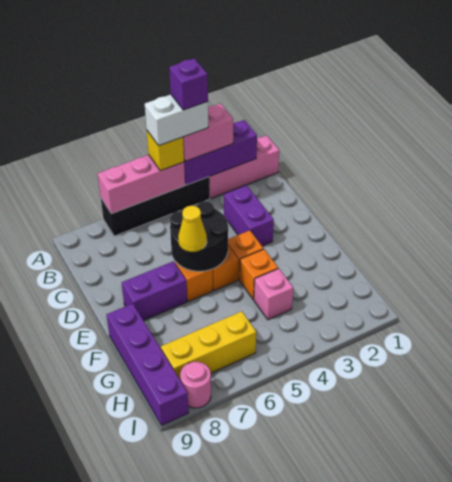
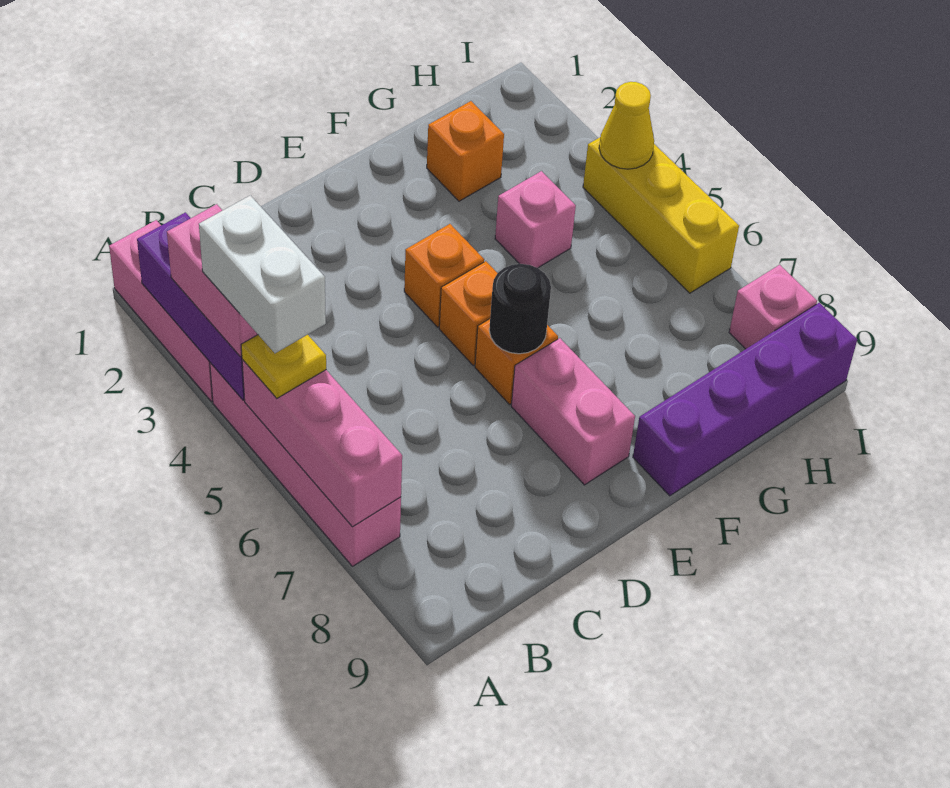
black 1x4 brick [101,177,210,236] -> pink 1x4 brick [210,363,401,566]
purple 1x1 brick [169,58,208,110] -> none
yellow 1x1 brick [147,131,184,171] -> yellow 1x1 plate [241,335,326,398]
purple 1x2 brick [224,185,274,246] -> none
black 2x2 round brick [170,201,228,271] -> black 1x1 round brick [489,264,551,354]
yellow 1x1 cone [178,206,207,252] -> yellow 1x1 cone moved to [599,82,654,169]
purple 1x2 brick [122,261,187,320] -> pink 1x2 brick [511,338,635,485]
orange 1x1 brick [240,249,278,300] -> orange 1x1 brick moved to [427,101,504,201]
yellow 1x3 brick [161,311,256,381] -> yellow 1x3 brick moved to [583,137,739,293]
pink 1x1 round brick [180,362,211,408] -> pink 1x1 brick [729,265,817,349]

